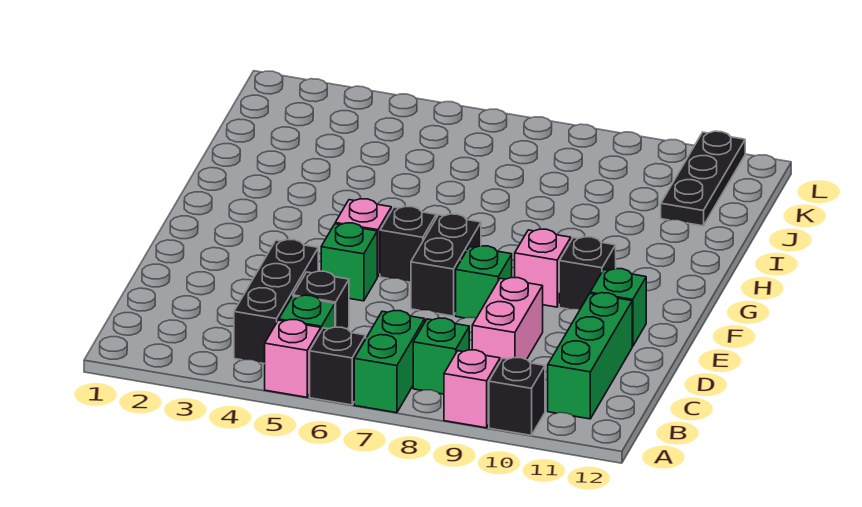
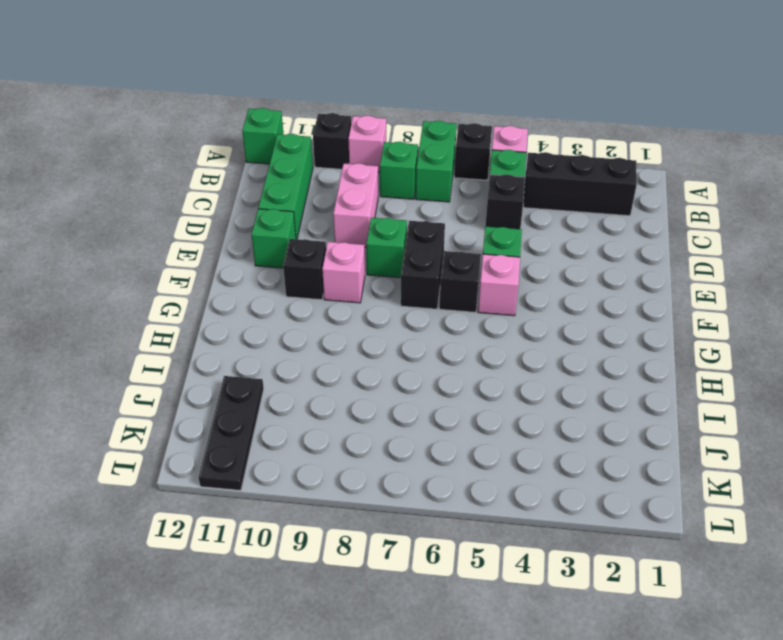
none -> green 1x1 brick [242,108,284,164]
black 1x3 brick [234,239,318,364] -> black 1x3 brick turned to [523,152,637,216]

